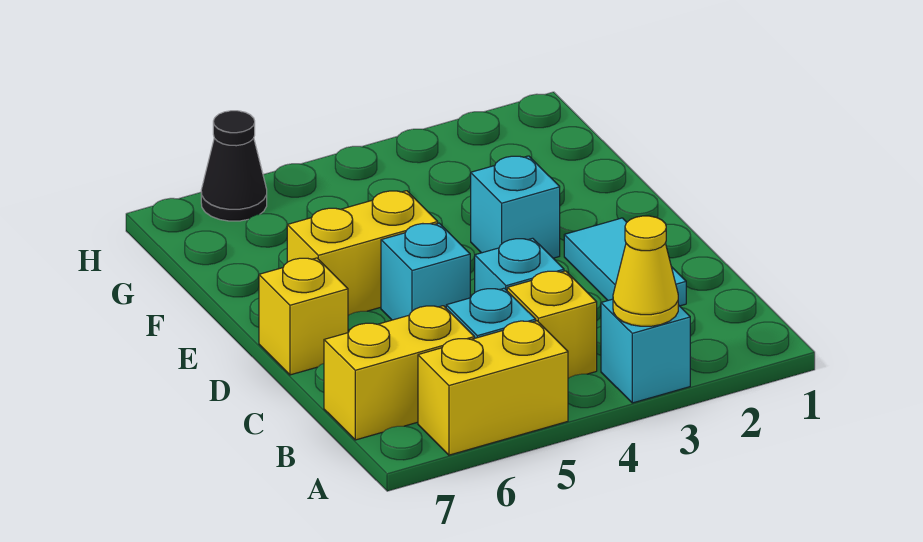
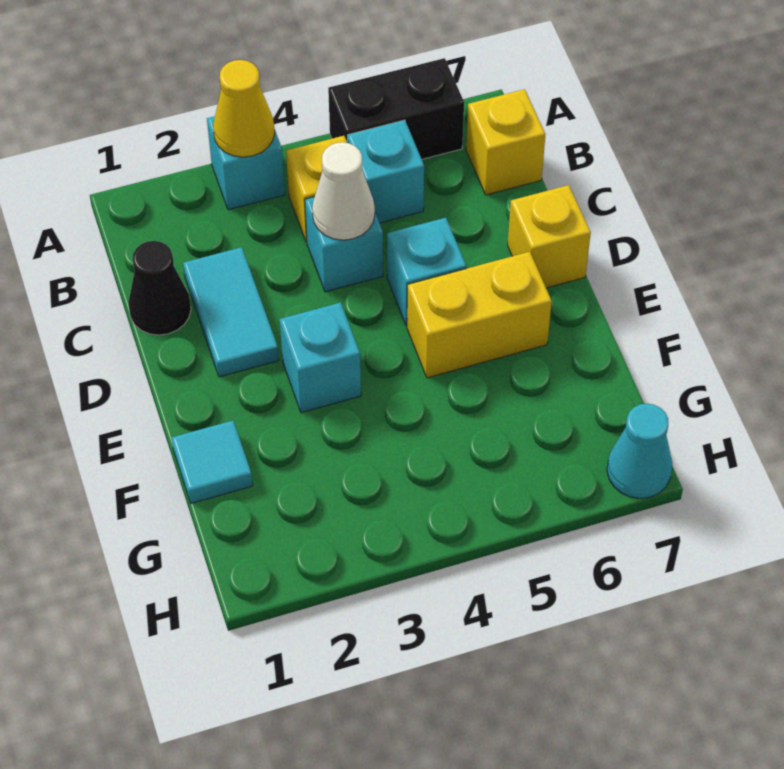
yellow 1x2 brick [418,321,568,455] -> black 1x2 brick [328,58,464,159]
yellow 1x2 brick [324,306,474,440] -> yellow 1x1 brick [466,89,546,195]
none -> white 1x1 cone [312,142,375,240]
none -> cyan 1x1 tile [172,421,253,503]
black 1x1 cone [201,111,267,221] -> black 1x1 cone moved to [128,241,191,335]
none -> cyan 1x1 cone [607,404,672,498]

